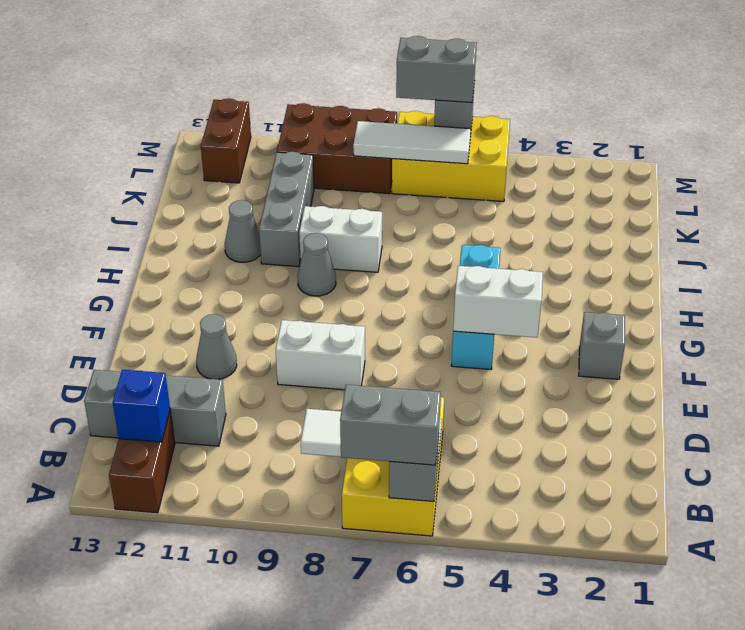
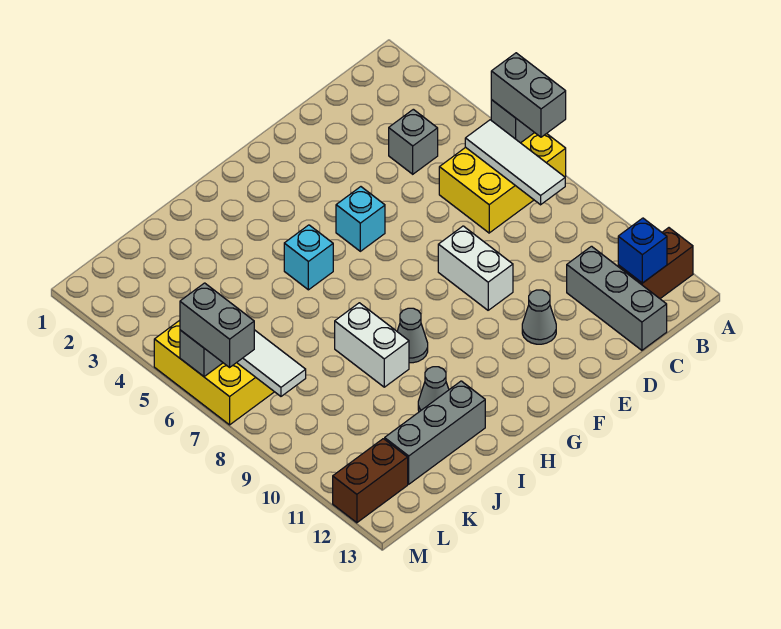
grey 1x1 brick [579,312,625,379] -> grey 1x1 brick moved to [389,109,438,174]
white 1x2 brick [453,266,543,338] -> none
grey 1x3 brick [259,152,314,267] -> grey 1x3 brick moved to [385,381,485,484]
brown 2x3 brick [277,103,397,194] -> none

